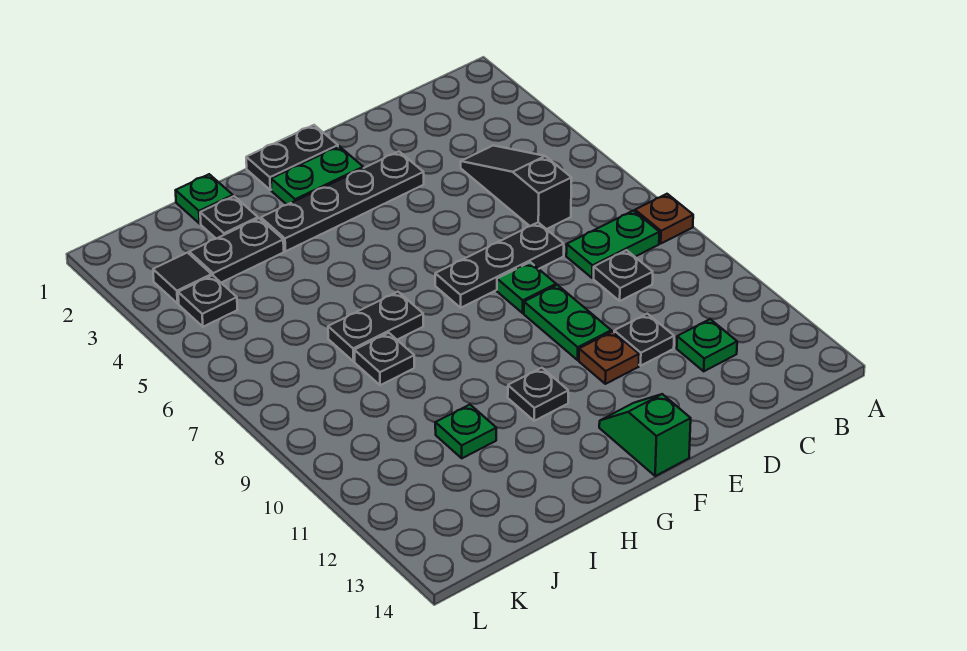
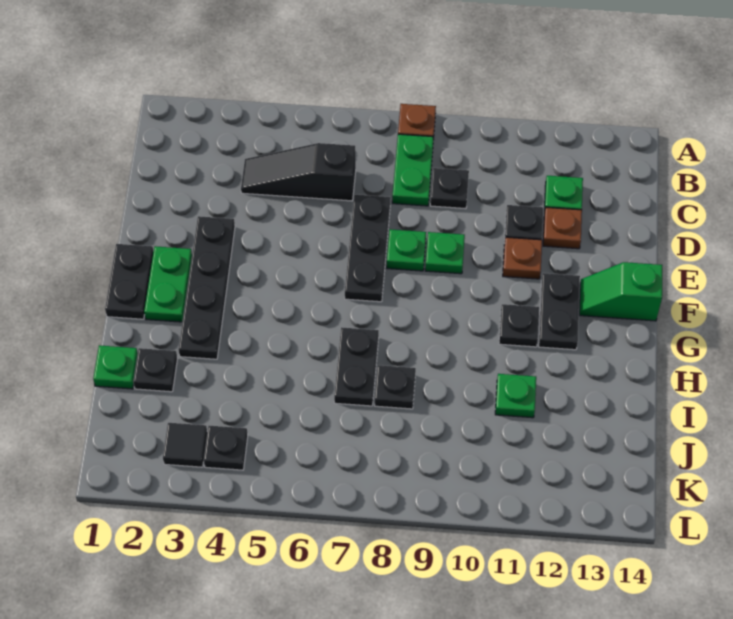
none -> brown 1x1 plate [543,207,582,249]
green 1x2 plate [524,285,611,360] -> green 1x1 plate [425,232,465,274]
black 1x2 plate [189,218,284,283] -> black 1x2 plate moved to [539,273,580,350]

